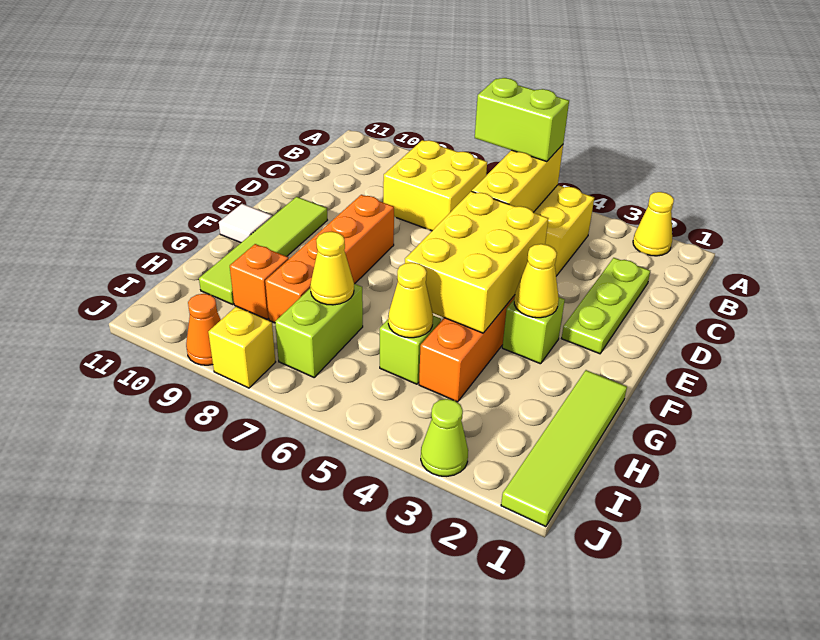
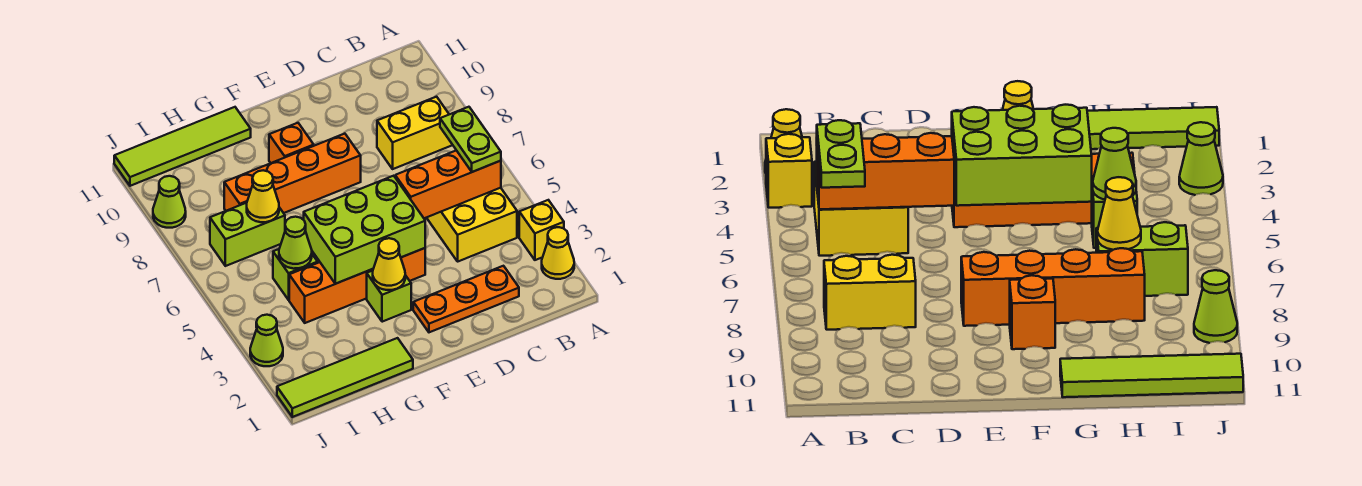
yellow 1x3 brick [472,145,563,212] -> orange 1x3 brick [395,150,501,218]
lime 1x2 brick [475,78,569,162] -> lime 1x2 plate [440,107,501,172]
yellow 2x2 brick [383,140,487,231] -> yellow 1x2 brick [377,97,452,169]
lime 1x3 plate [562,258,650,354] -> orange 1x3 plate [413,266,519,332]
yellow 2x3 brick [405,191,549,333] -> lime 2x3 brick [303,176,425,284]
lime 1x4 tile [199,197,327,304] -> lime 1x4 tile moved to [114,107,251,186]
white 1x1 tile [219,204,272,243] -> none
yellow 1x1 cone [388,262,433,338] -> lime 1x1 cone [279,217,312,269]
orange 1x1 brick [230,244,289,319] -> orange 1x1 brick moved to [269,123,314,163]
yellow 1x1 brick [208,306,275,388] -> yellow 1x1 brick moved to [519,200,564,260]
orange 1x1 cone [186,294,221,365] -> lime 1x1 cone [153,176,186,228]

